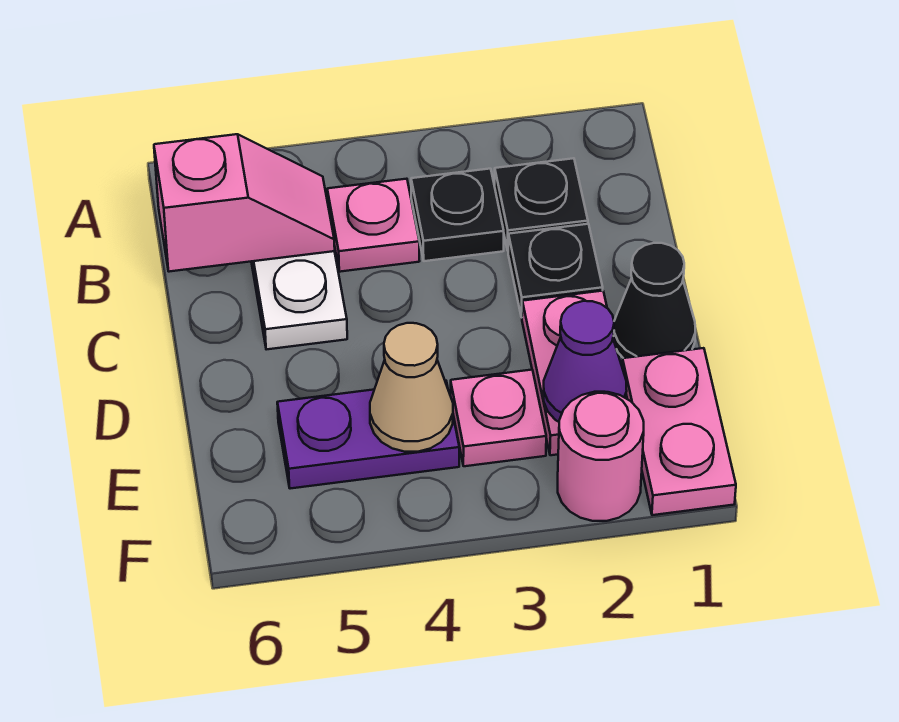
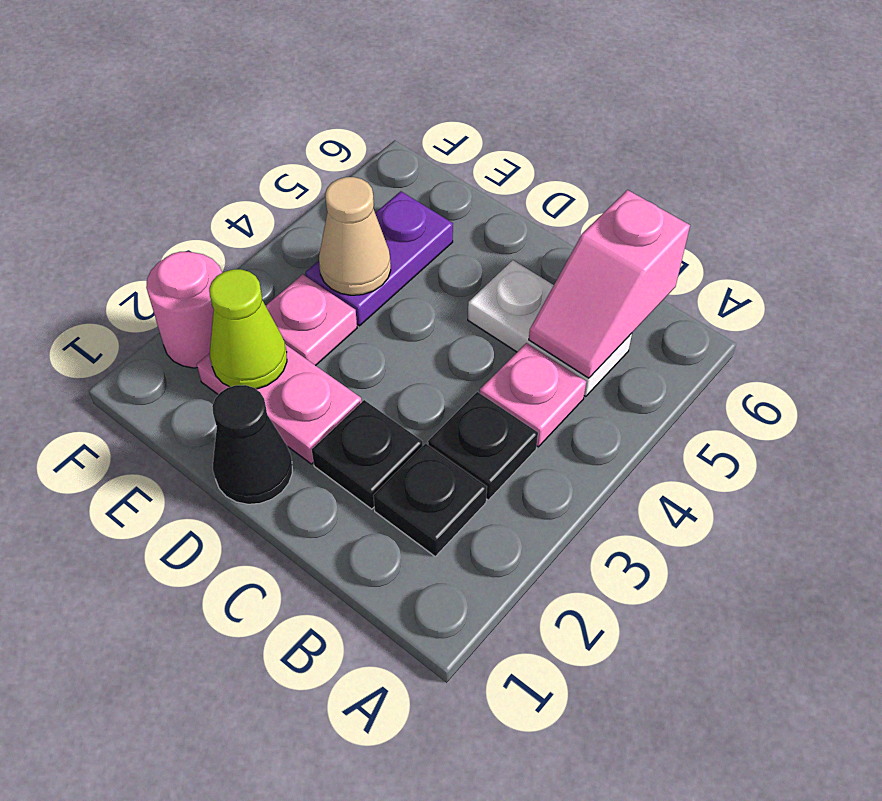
pink 1x2 plate [622,348,736,515] -> none
purple 1x1 cone [543,301,627,422] -> lime 1x1 cone [209,269,287,389]

